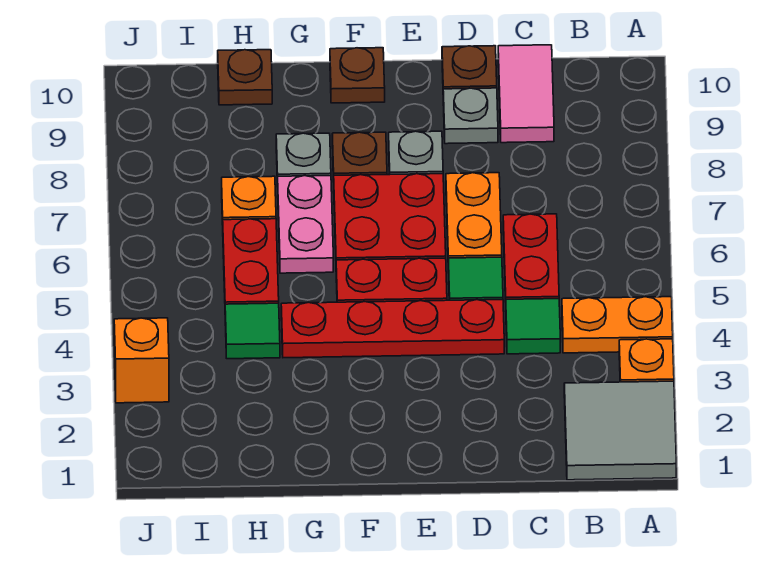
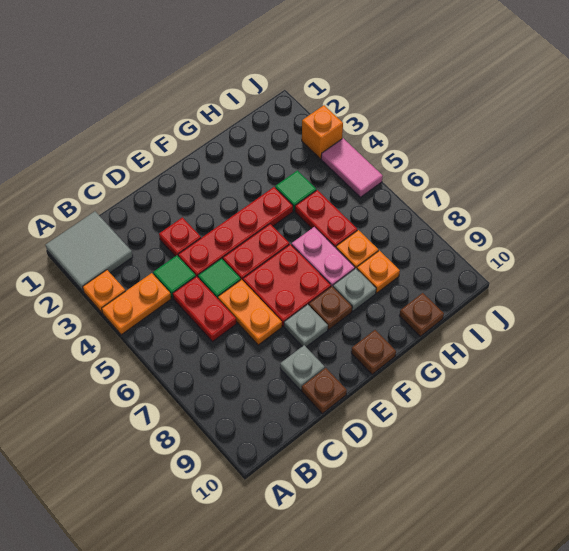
pink 1x2 tile [498,45,554,143] -> pink 1x2 tile moved to [321,138,383,197]
none -> red 1x1 plate [159,217,201,256]
none -> orange 1x1 plate [357,251,400,293]

